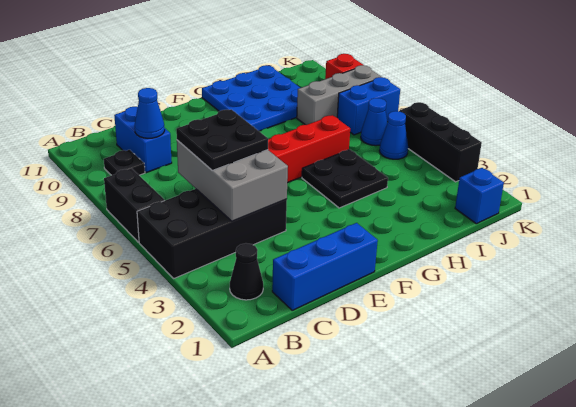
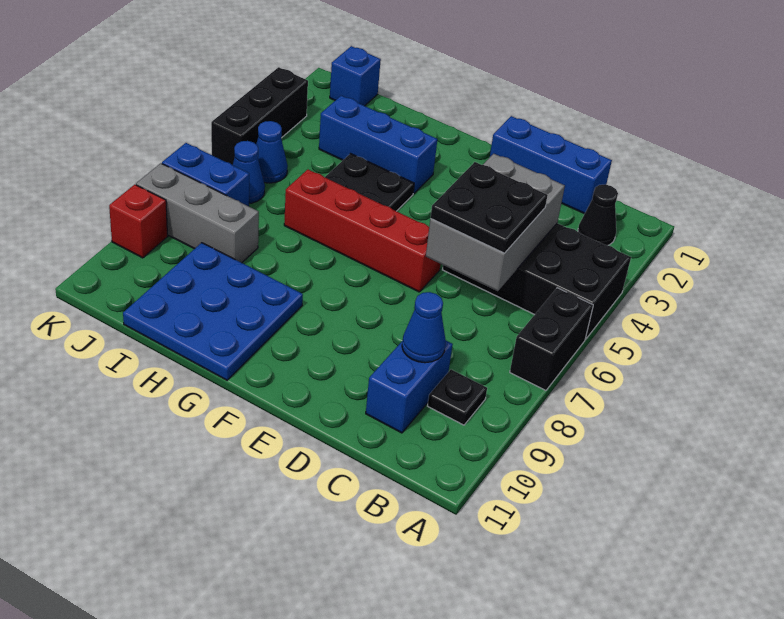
none -> blue 1x3 brick [319,96,437,193]

